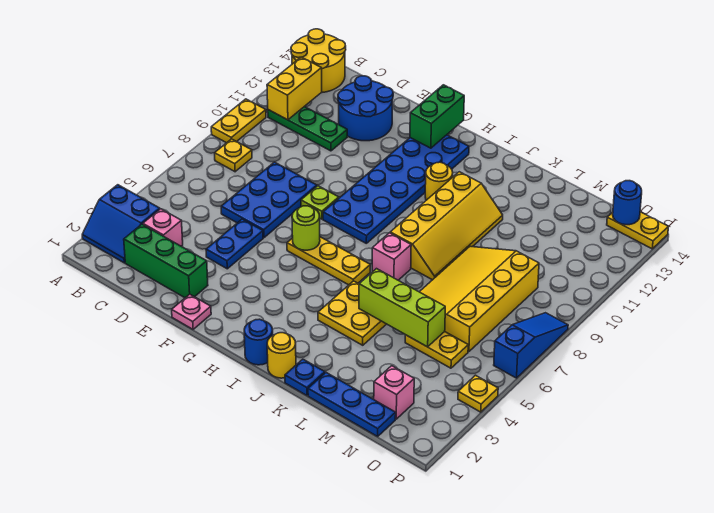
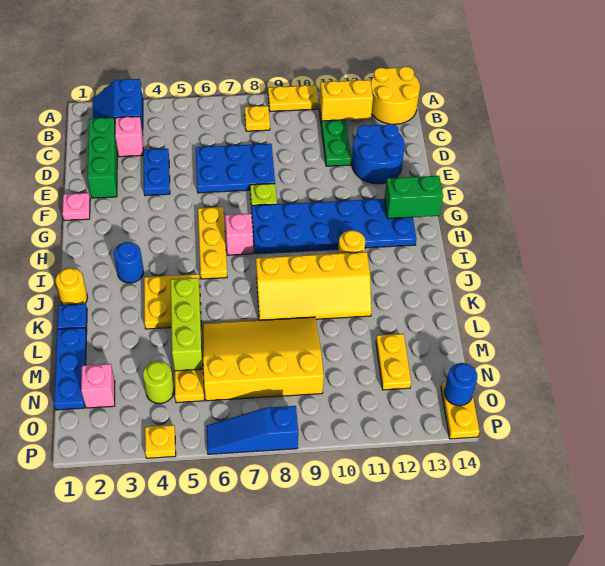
blue 1x2 plate [206,219,263,269] -> blue 1x2 plate turned to [144,149,170,196]
lime 1x1 round brick [292,206,320,250] -> lime 1x1 round brick moved to [143,361,174,404]
blue 1x1 round brick [244,319,273,365] -> blue 1x1 round brick moved to [114,242,144,283]
pink 1x1 brick [372,233,411,280] -> pink 1x1 brick moved to [225,213,253,255]
none -> yellow 1x2 plate [376,334,411,390]
blue 1x3 slope [494,313,568,378] -> blue 1x3 slope turned to [206,406,298,454]

